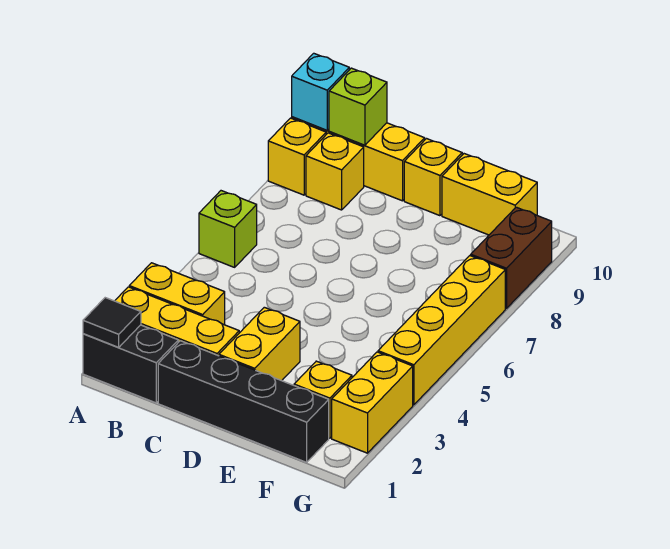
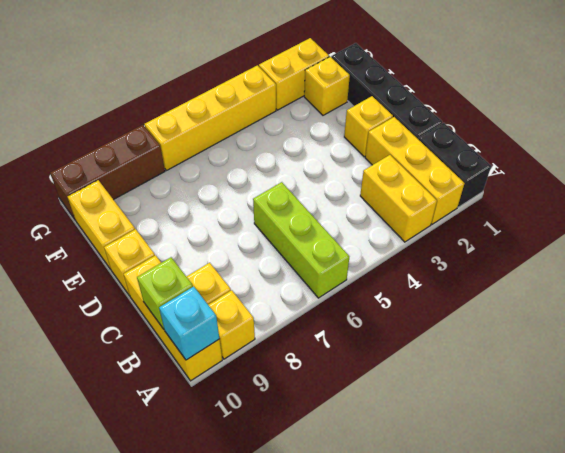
black 1x1 tile [83,298,141,348] -> none
lime 1x1 brick [199,191,257,267] -> lime 1x3 brick [253,182,349,298]
yellow 1x2 brick [219,307,300,381] -> yellow 1x1 brick [344,96,393,157]
brown 1x2 brick [471,207,552,308] -> brown 1x3 brick [50,125,165,219]

